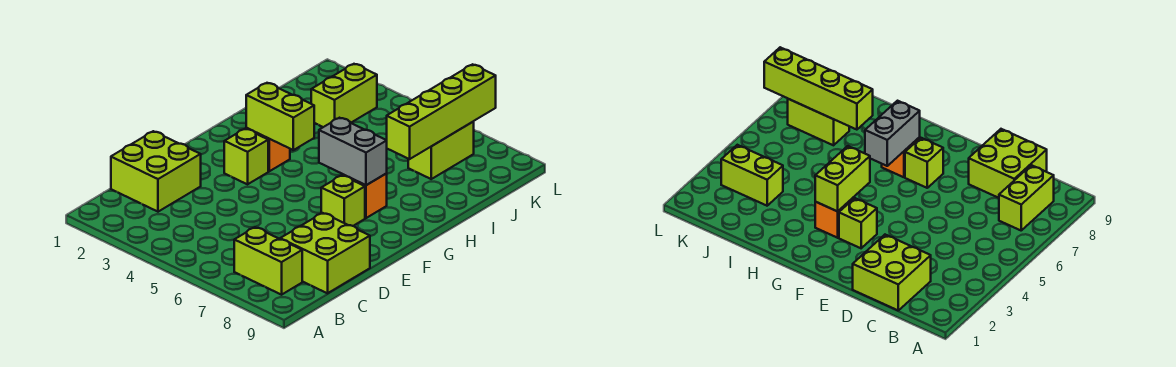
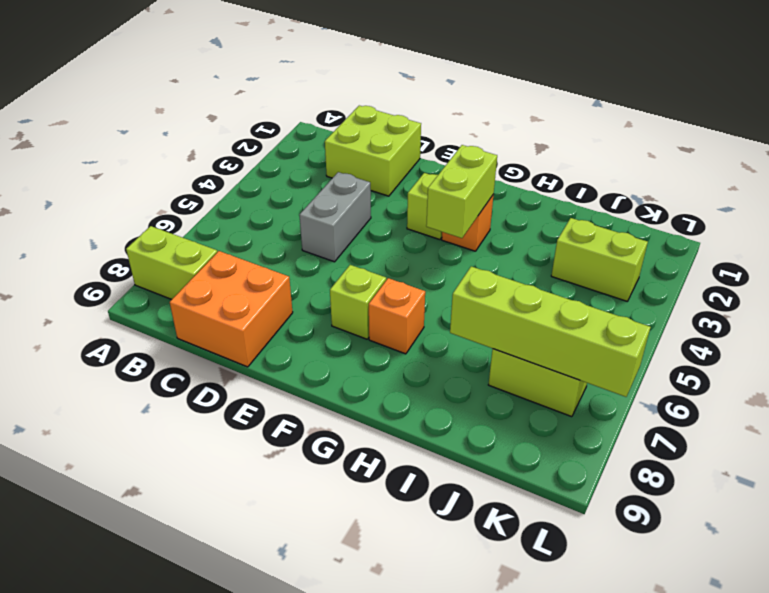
lime 1x2 brick [234,227,302,295] -> lime 1x2 brick turned to [126,226,217,299]
lime 2x2 brick [280,213,370,293] -> orange 2x2 brick [170,251,293,367]
grey 1x2 brick [319,118,387,185] -> grey 1x2 brick moved to [300,172,371,262]

